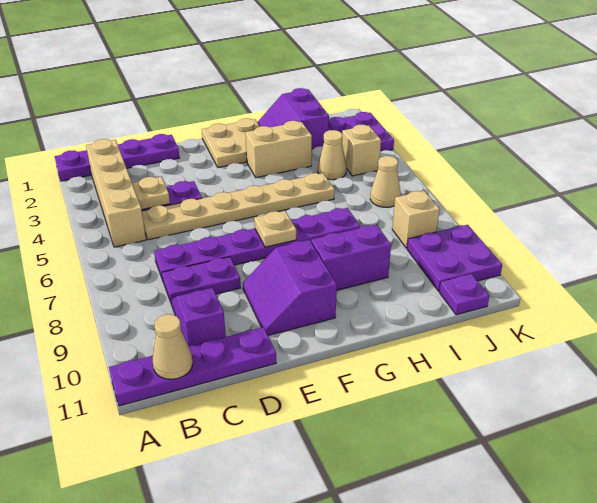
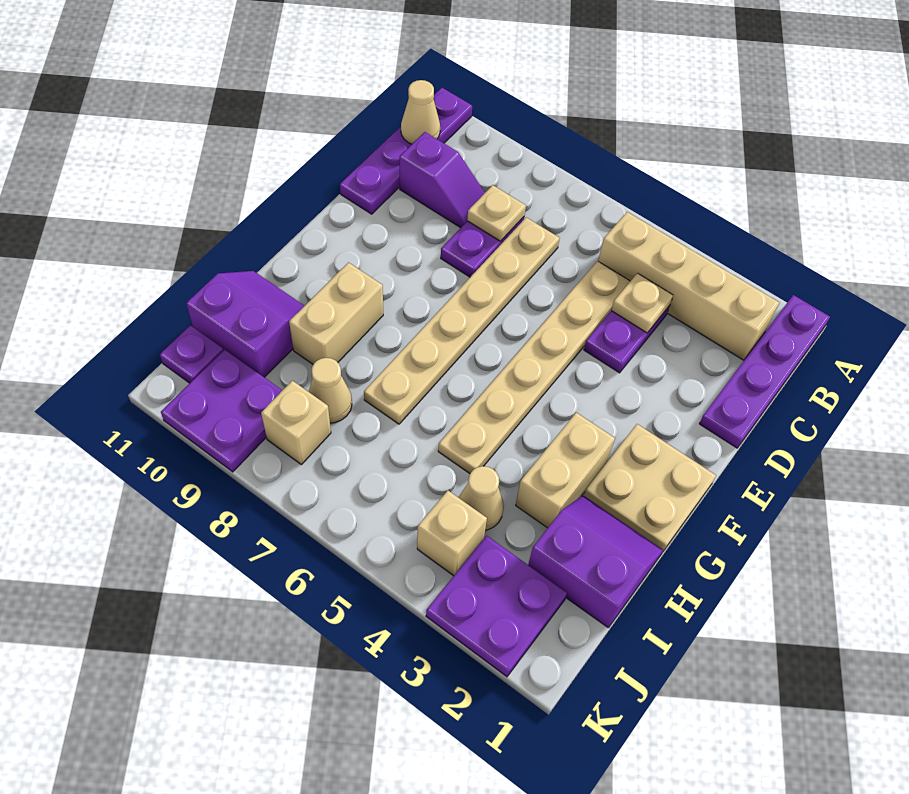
purple 1x6 plate [154,208,360,280] -> tan 1x6 plate [364,217,560,424]
purple 2x2 slope [243,240,337,335] -> purple 2x2 slope moved to [186,271,304,377]
tan 1x1 plate [254,211,296,247] -> tan 1x1 plate moved to [467,185,526,241]
purple 1x2 brick [311,224,391,290] -> tan 1x2 brick [289,263,383,364]
tan 1x1 cone [370,156,401,207] -> tan 1x1 cone moved to [309,358,352,423]

